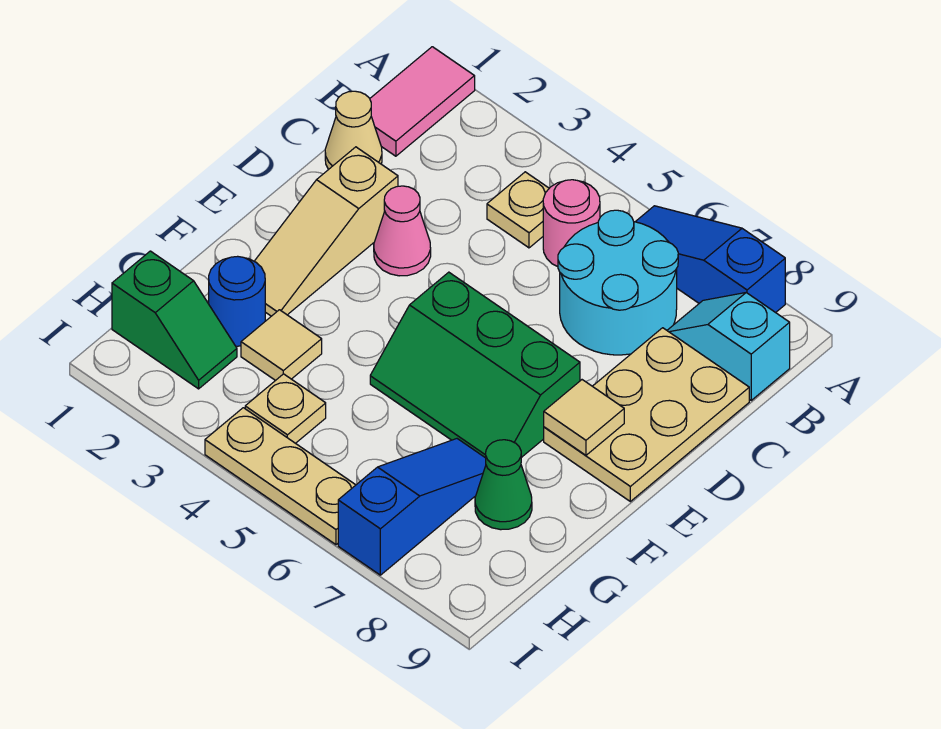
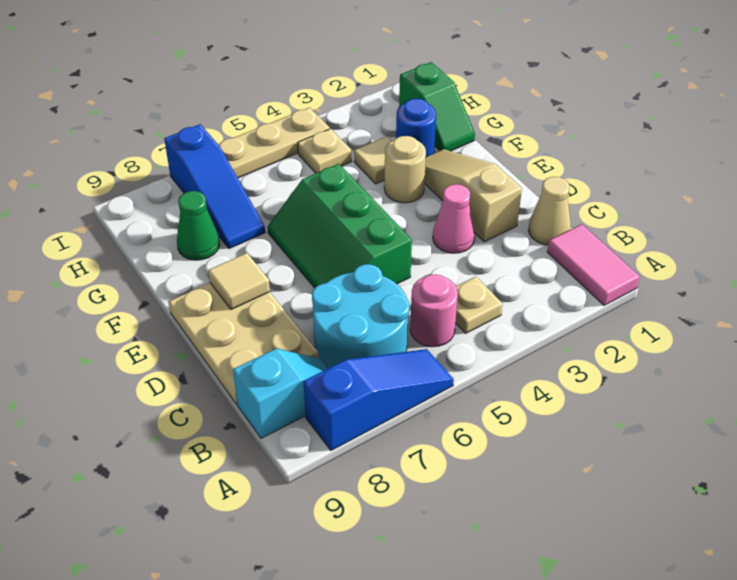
green 2x3 slope [370,272,580,458] -> green 2x3 slope turned to [268,164,412,288]
none -> tan 1x1 round brick [384,136,426,203]
green 1x2 slope [112,251,237,389] -> green 1x2 slope turned to [399,62,475,151]

